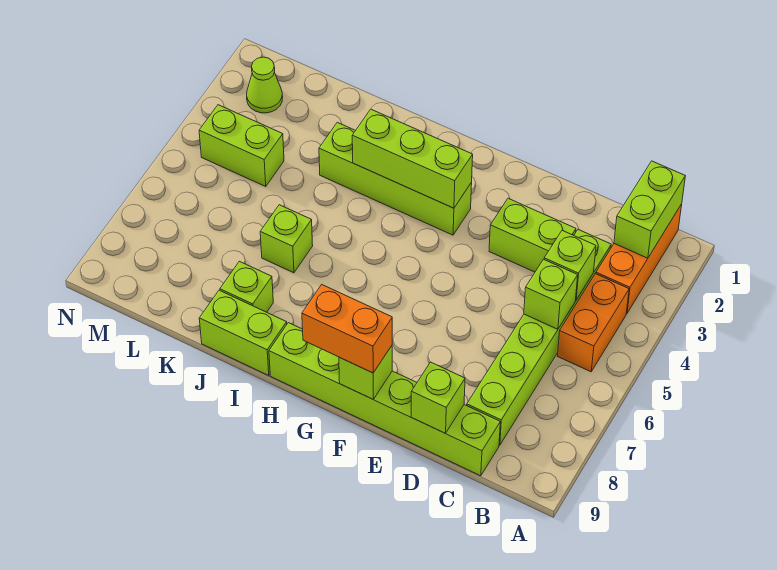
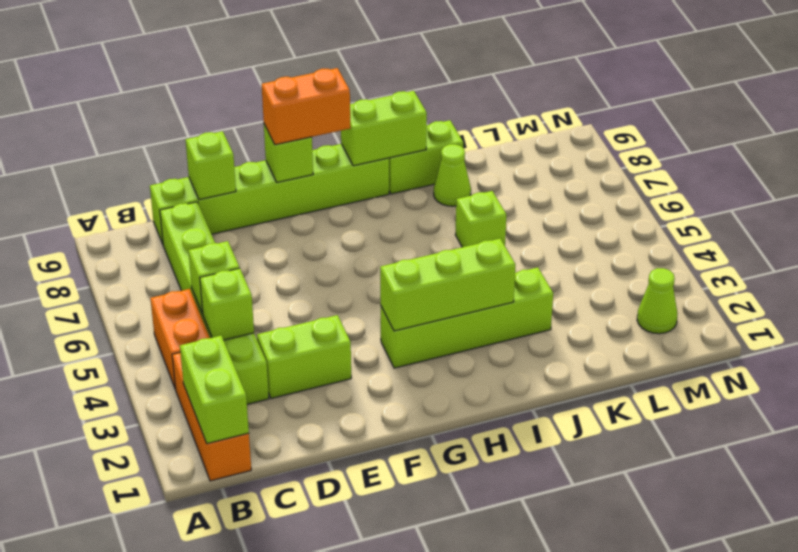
lime 1x1 brick [220,261,273,312] -> lime 1x1 cone [434,144,471,206]
lime 1x2 brick [199,105,284,186] -> lime 1x2 brick moved to [341,91,427,166]

